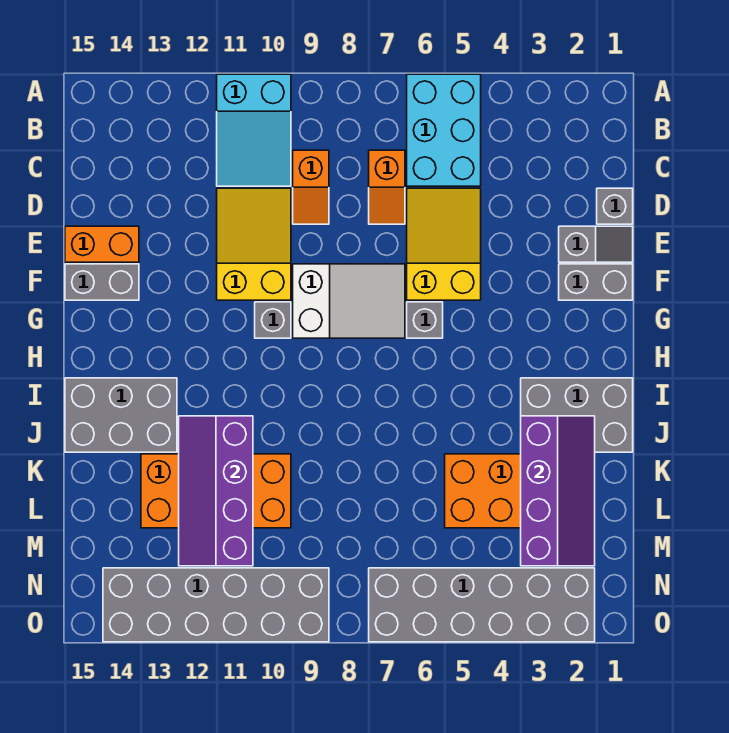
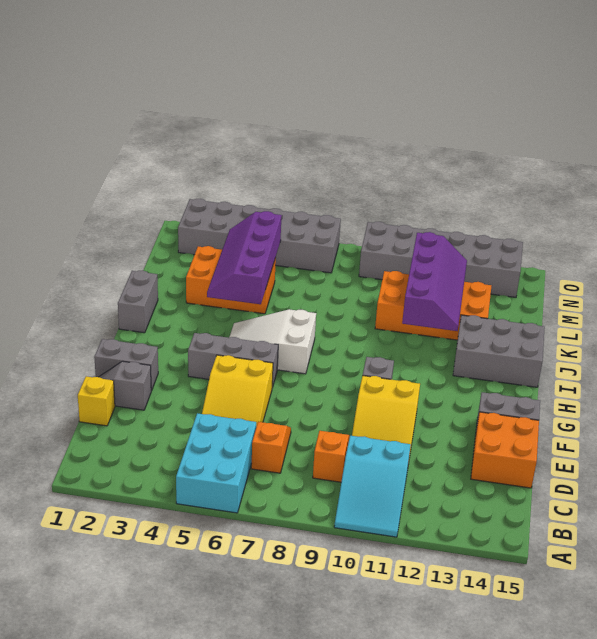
cyan 2x3 slope [217,74,291,186] -> cyan 2x3 slope turned to [334,436,410,537]
grey 1x1 brick [597,188,633,224] -> yellow 1x1 brick [78,376,115,426]
orange 1x2 brick [65,226,139,262] -> orange 2x2 brick [471,412,539,488]
white 2x3 slope [293,264,405,338] -> white 2x3 slope moved to [229,309,316,374]
grey 1x1 brick [407,302,443,338] -> grey 1x3 brick [188,333,278,388]
grey 2x3 brick [521,378,633,452] -> grey 1x2 brick [118,271,158,333]
purple 2x4 slope [521,416,595,566] -> purple 2x4 slope moved to [207,211,282,304]

